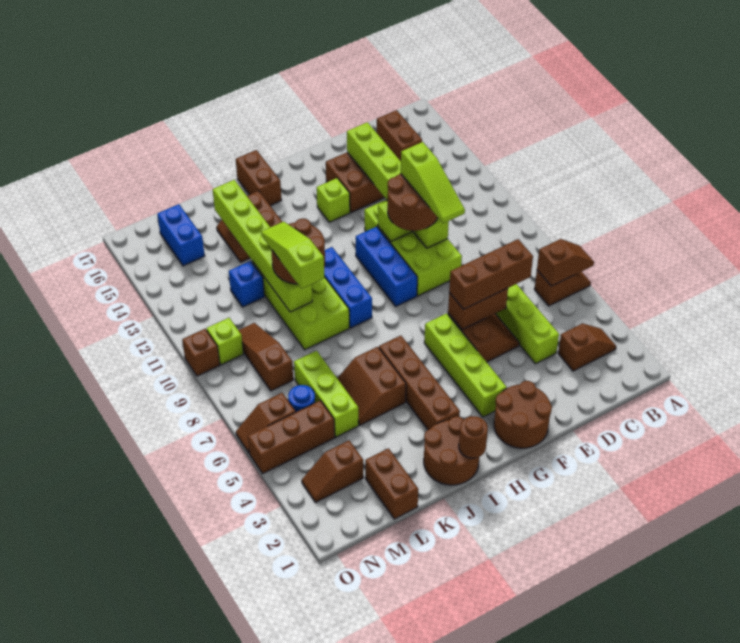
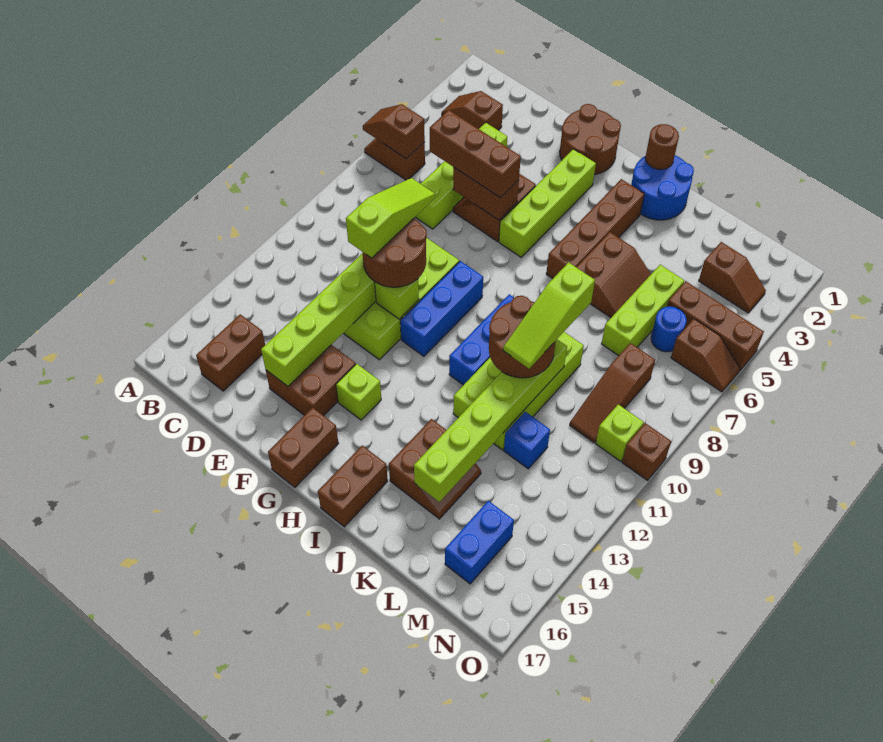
brown 2x2 round brick [424,416,479,485] -> blue 2x2 round brick [631,155,694,220]
brown 1x2 brick [365,448,418,519] -> brown 1x2 brick moved to [268,407,338,487]

